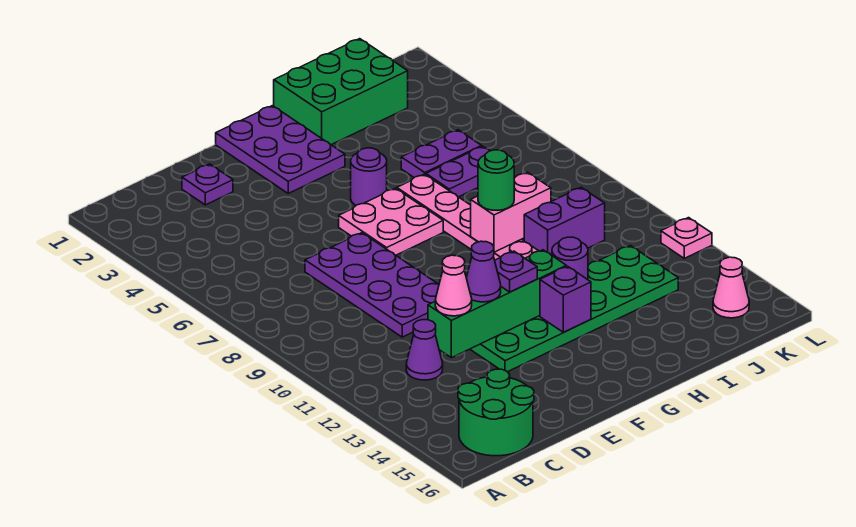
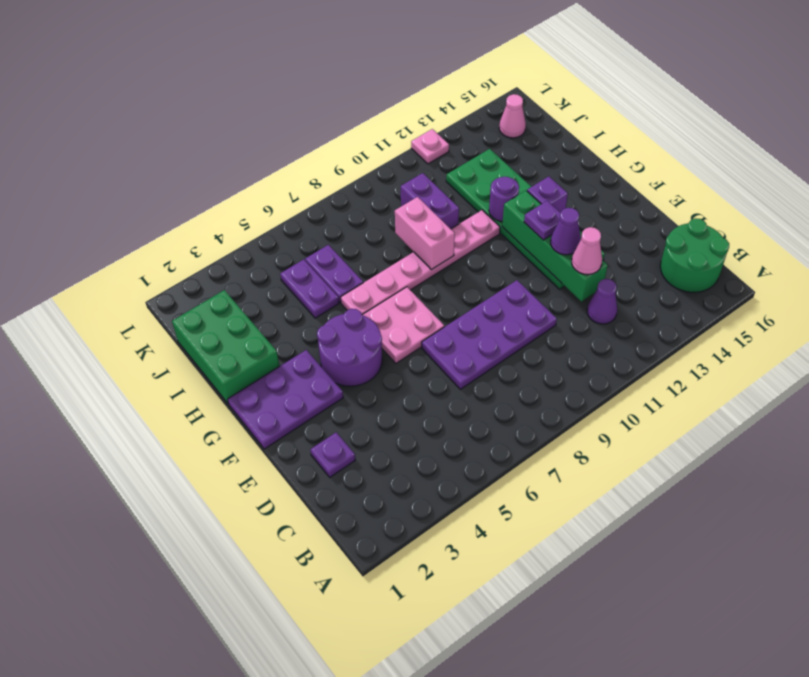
purple 1x1 round brick [351,148,387,205] -> purple 2x2 round brick [317,309,382,386]
green 1x1 round brick [478,150,514,210] -> none

